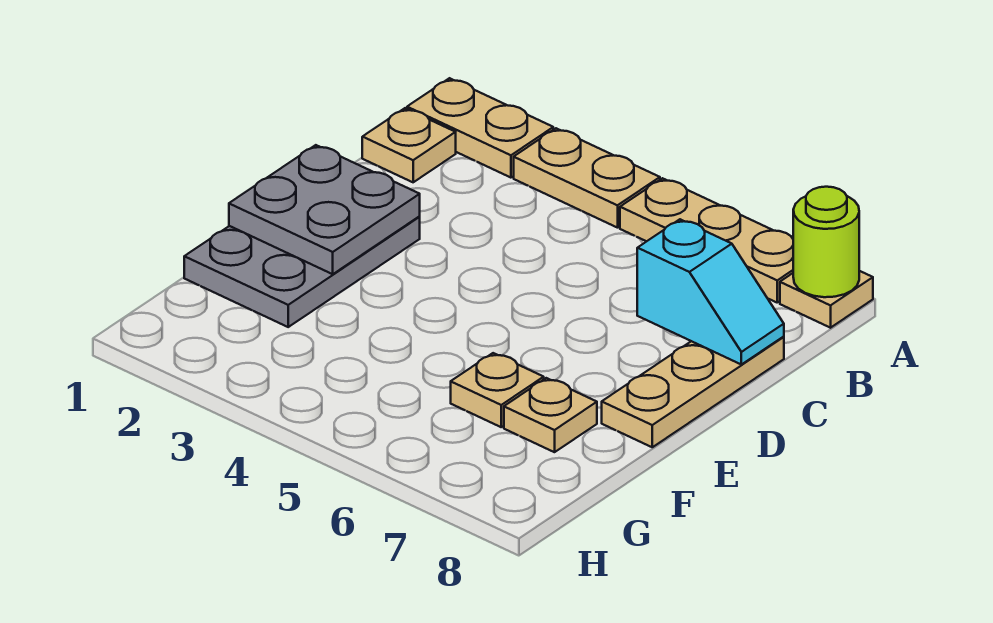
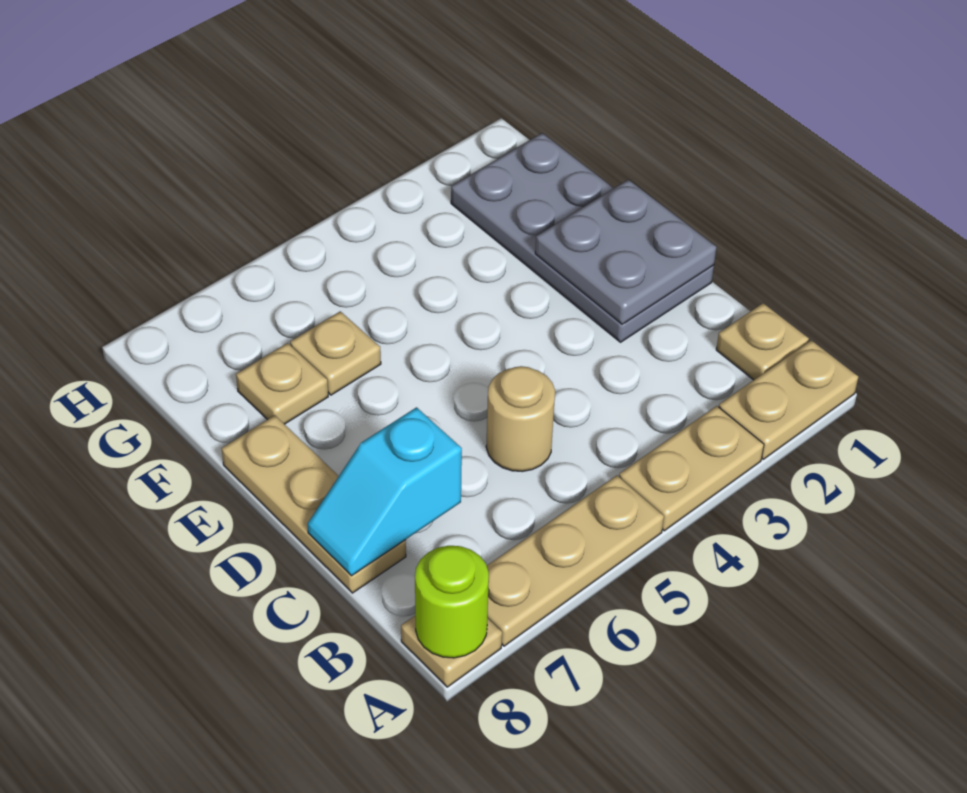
none -> tan 1x1 round brick [486,366,555,472]
grey 2x3 plate [184,217,420,327] -> grey 2x4 plate [451,133,714,342]

